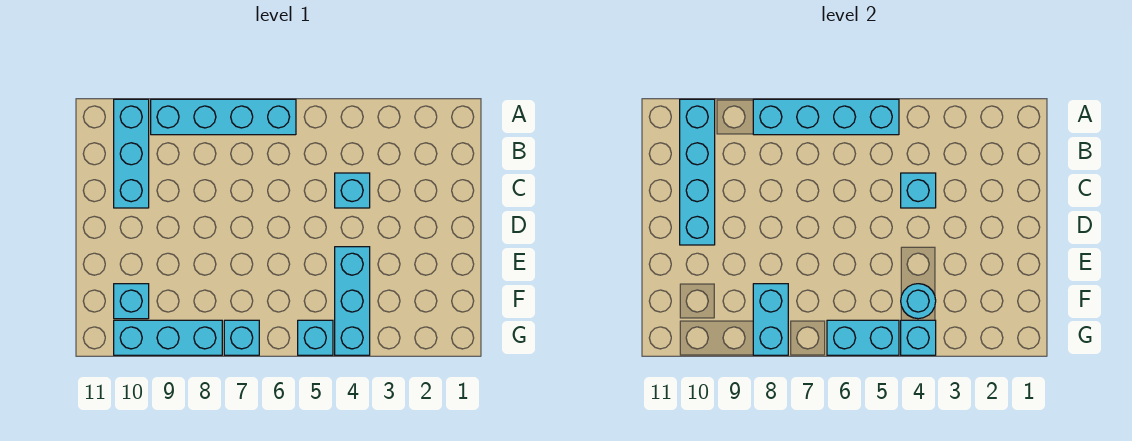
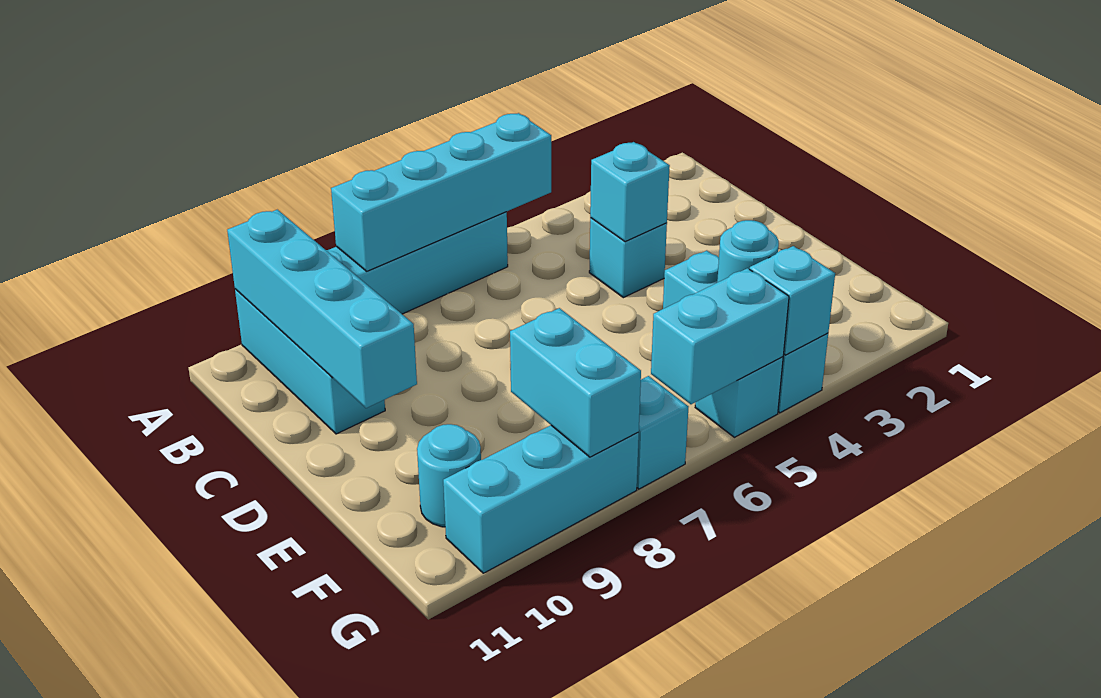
cyan 1x1 brick [114,284,149,319] -> cyan 1x1 round brick [417,424,481,527]

